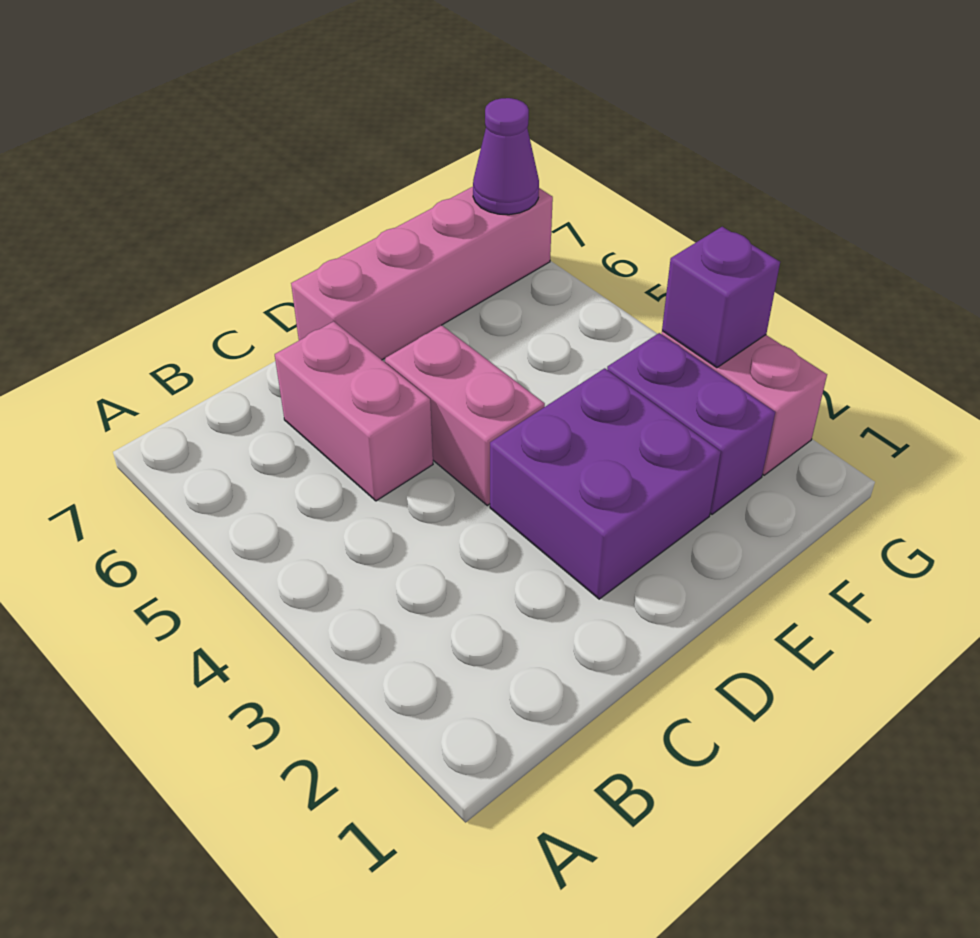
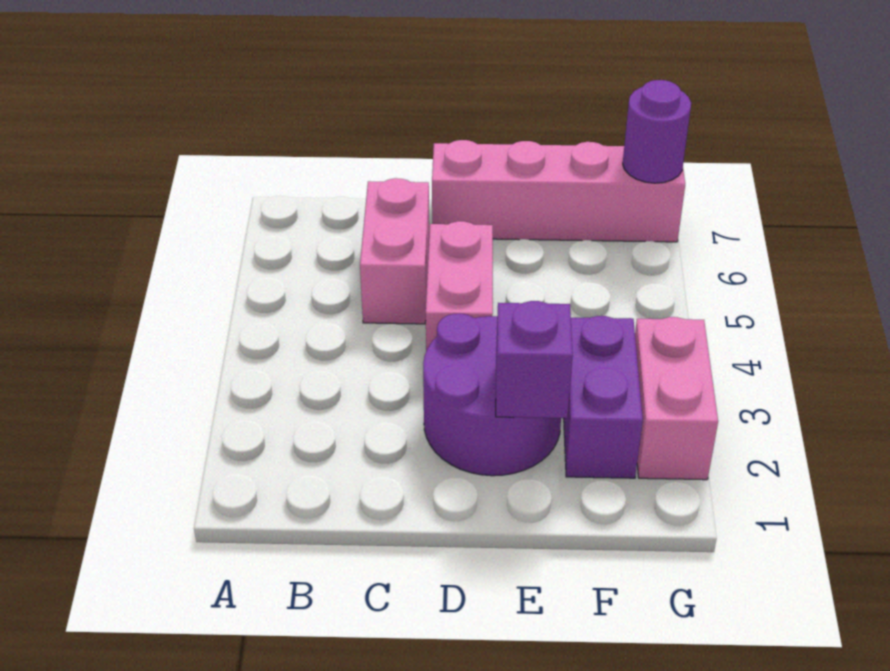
purple 2x2 brick [490,368,721,599] -> purple 2x2 round brick [423,314,561,476]
purple 1x1 brick [662,227,780,368] -> purple 1x1 brick moved to [496,301,573,418]
purple 1x1 cone [473,98,539,215] -> purple 1x1 round brick [623,80,691,183]

